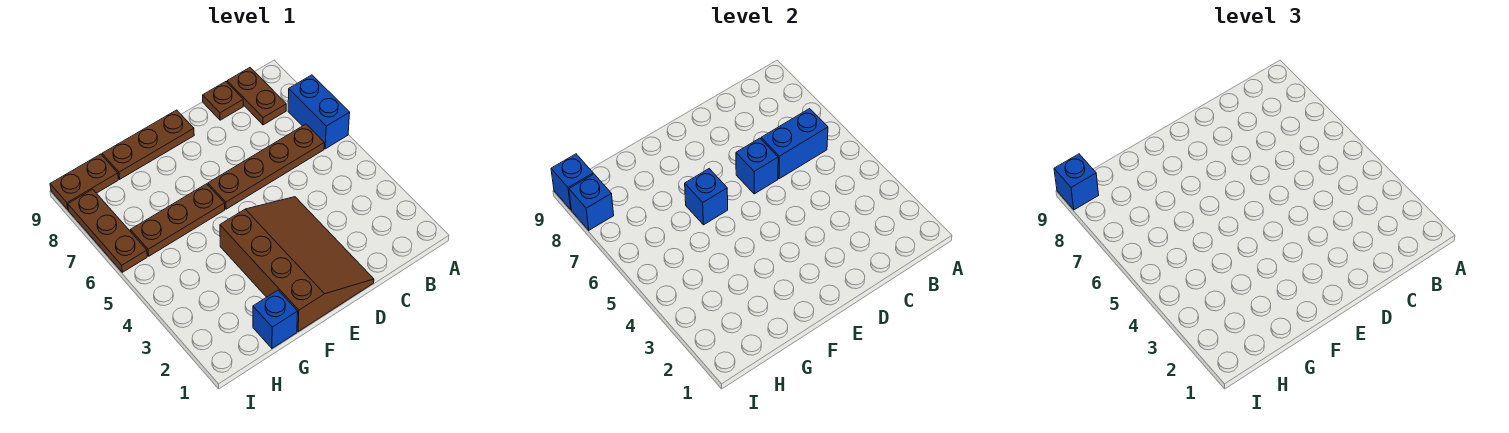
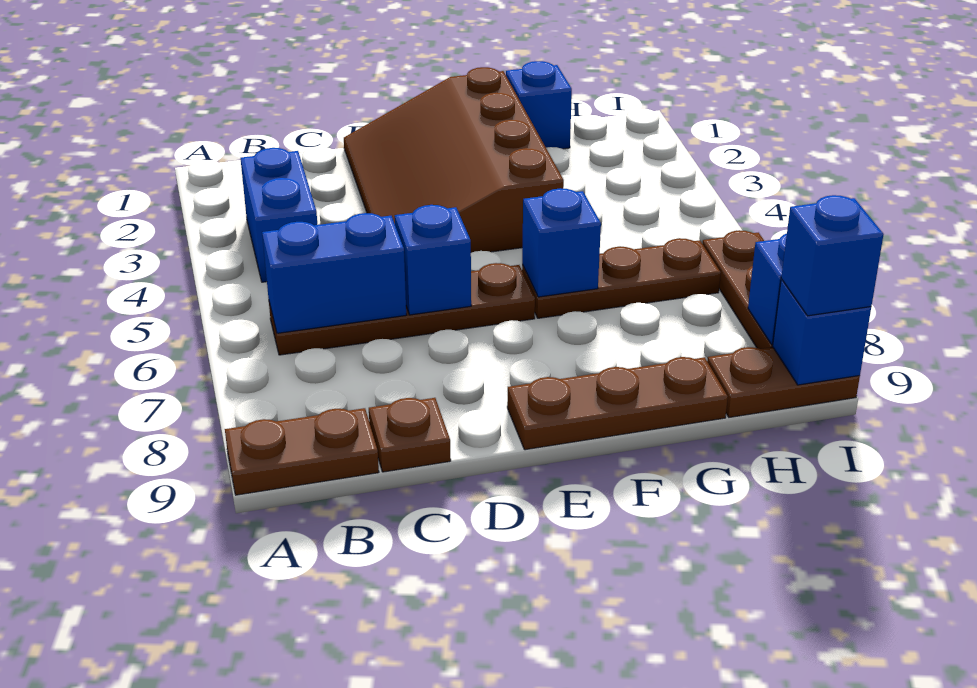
blue 1x2 brick [288,75,350,149] -> blue 1x2 brick moved to [241,148,317,282]
brown 1x2 plate [227,68,286,125] -> brown 1x2 plate turned to [225,408,379,495]

